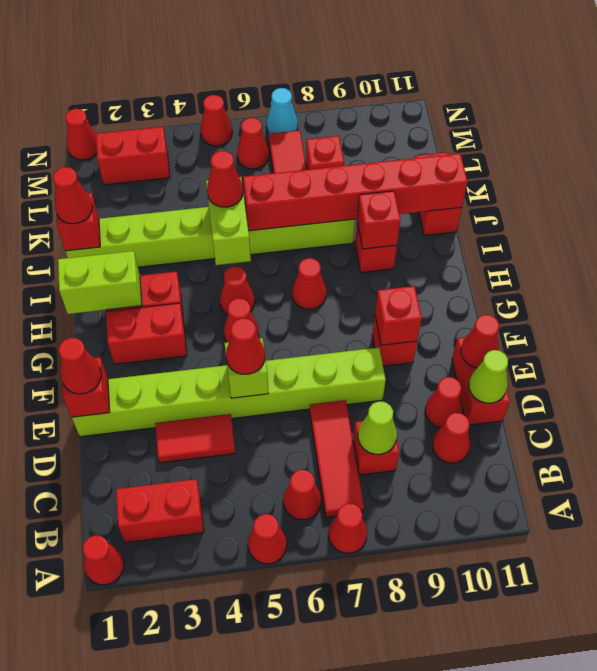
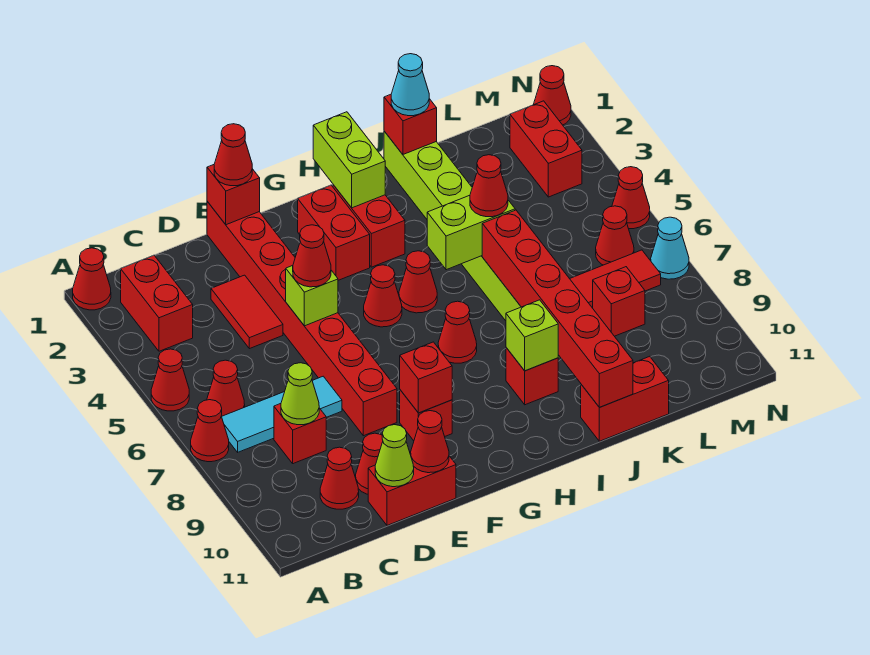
red 1x3 tile [310,400,364,517] -> cyan 1x3 tile [222,376,342,452]
lime 1x8 brick [72,347,386,437] -> red 1x8 brick [207,201,397,436]
red 1x1 brick [357,191,401,249] -> lime 1x1 brick [506,300,558,371]
red 1x1 cone [53,167,93,224] -> cyan 1x1 cone [391,54,429,116]

